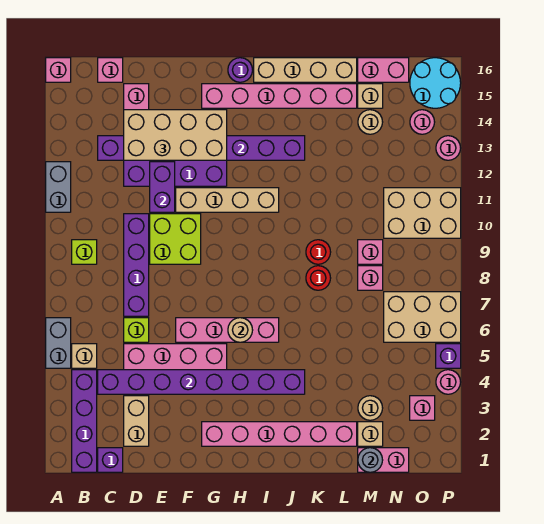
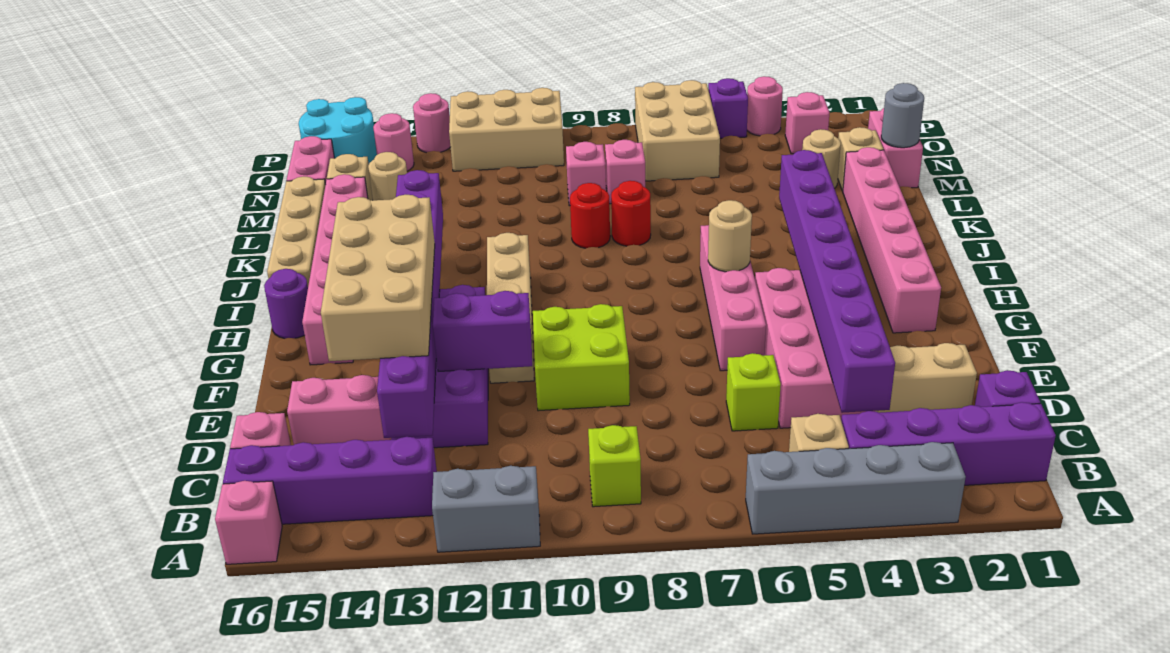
grey 1x2 brick [46,318,71,368] -> grey 1x4 brick [746,442,966,534]
purple 1x4 brick [124,214,149,316] -> purple 1x4 brick moved to [223,437,437,524]
tan 2x3 brick [384,188,461,238] -> tan 2x3 brick turned to [449,88,564,171]

